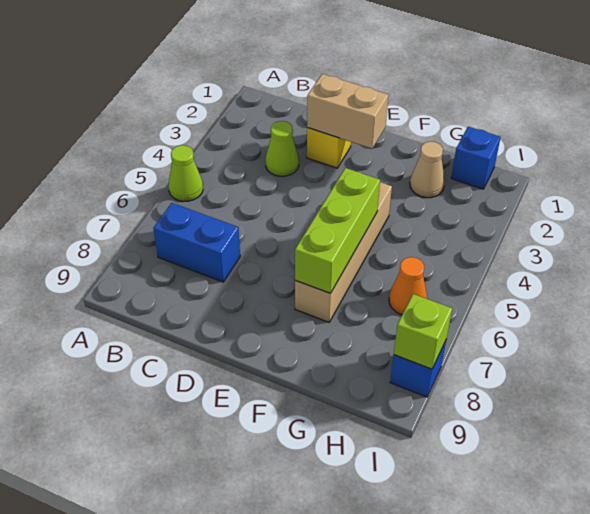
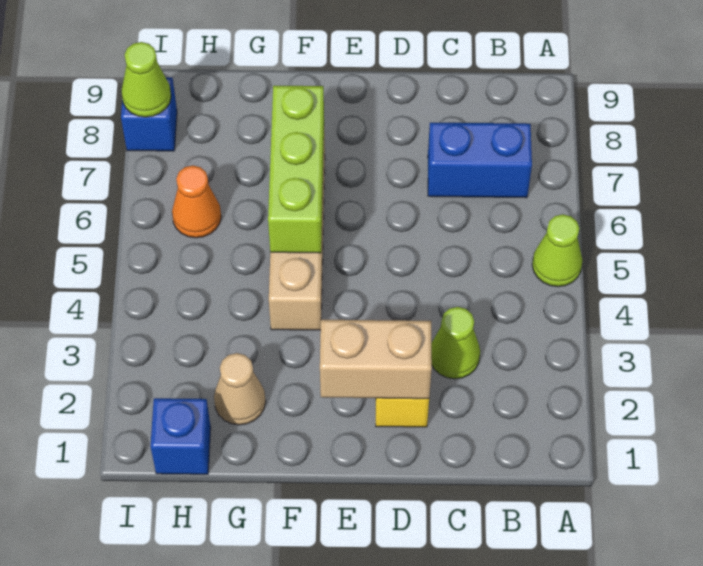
lime 1x1 brick [394,294,452,369] -> lime 1x1 cone [122,42,171,117]

